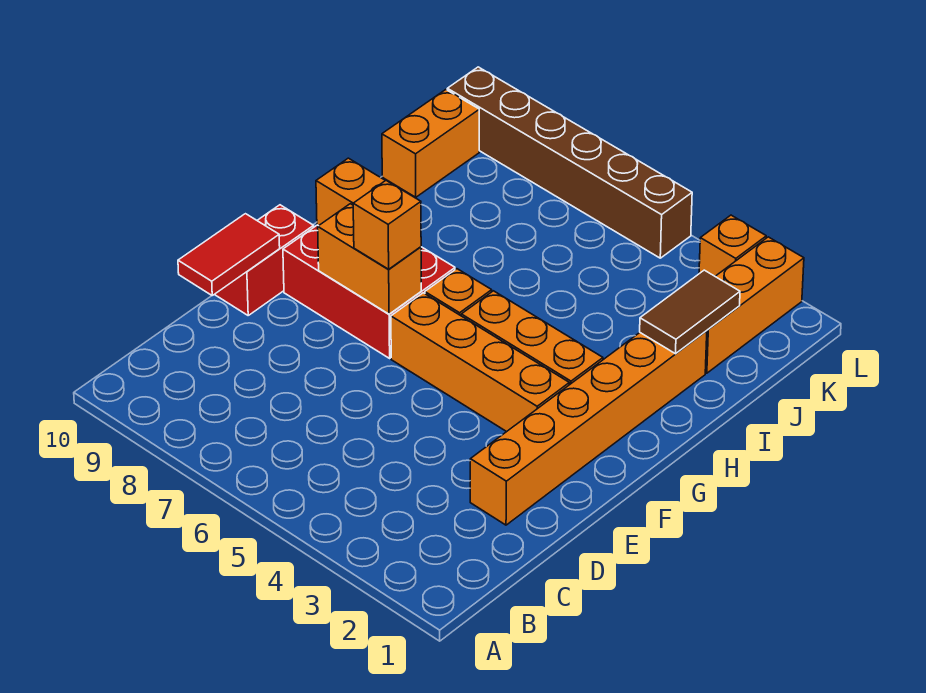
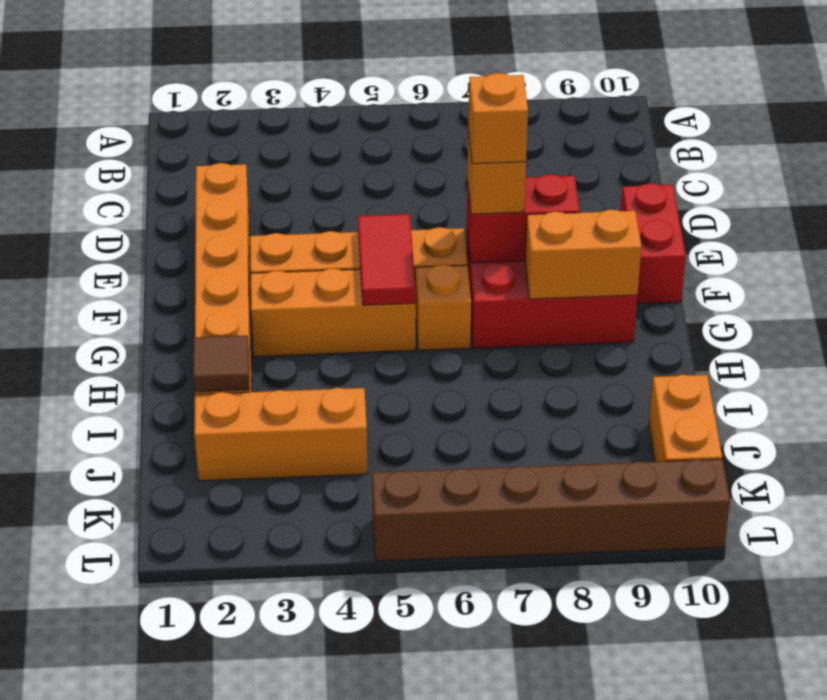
red 1x2 tile [178,214,280,295] -> red 1x2 tile moved to [358,214,416,305]
orange 1x2 brick [318,204,421,314] -> red 1x2 brick [467,174,580,263]
brown 1x2 tile [640,270,740,354] -> brown 1x1 tile [193,335,249,392]
orange 1x3 brick [705,237,804,373] -> orange 1x3 brick turned to [194,388,368,481]
orange 1x1 brick [699,215,766,276] -> orange 1x1 brick moved to [468,73,528,164]

